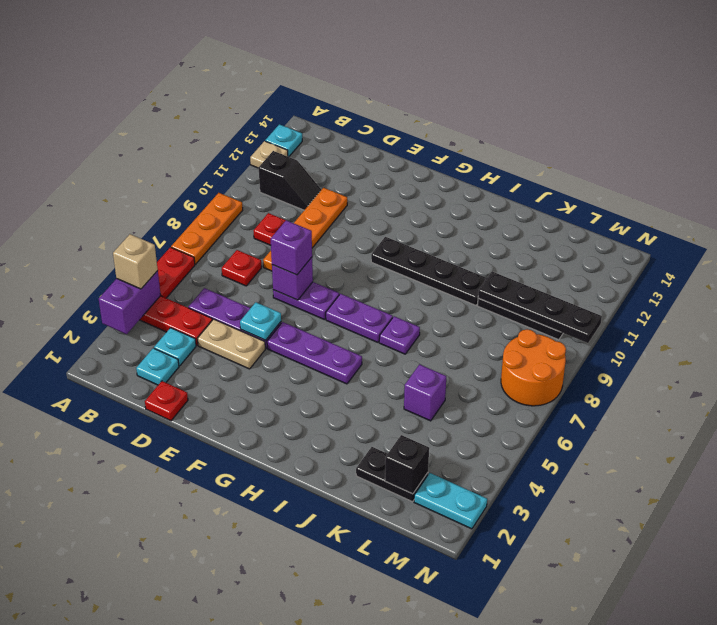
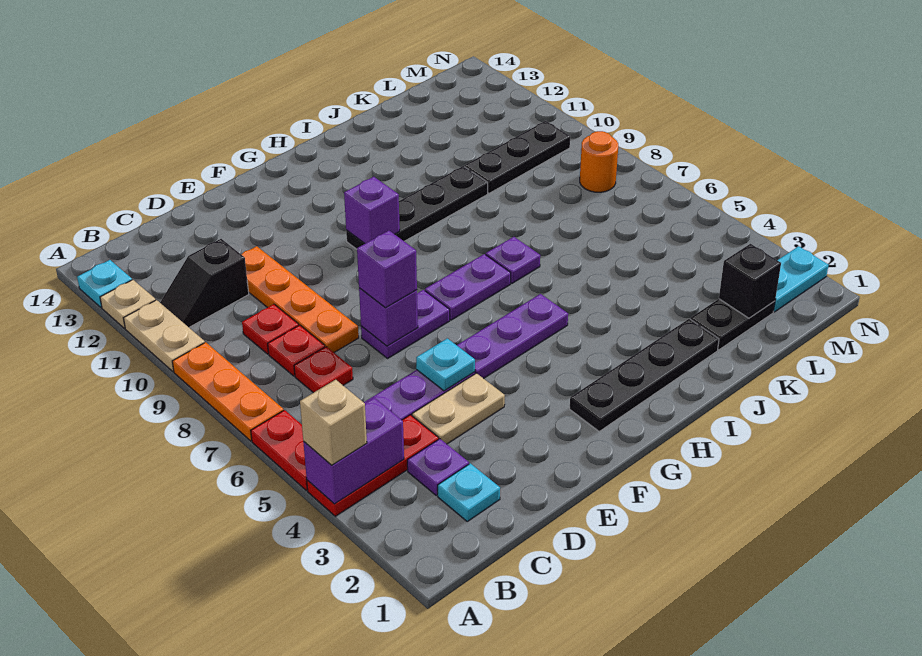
purple 1x2 brick [99,271,161,334] -> purple 1x2 brick turned to [303,398,404,504]
none -> tan 1x2 plate [124,300,205,372]
black 1x2 slope [259,151,321,210] -> black 1x2 slope turned to [160,239,249,327]
cyan 1x1 plate [154,328,196,366] -> purple 1x1 plate [407,439,469,496]
red 1x1 plate [145,381,188,421] -> red 1x1 plate moved to [268,325,325,376]
purple 1x1 brick [404,365,446,421] -> purple 1x1 brick moved to [344,177,400,244]
black 1x4 plate [478,272,602,343] -> black 1x4 plate moved to [570,319,719,431]
orange 2x2 round brick [501,329,566,406] -> orange 1x1 round brick [580,131,618,192]

